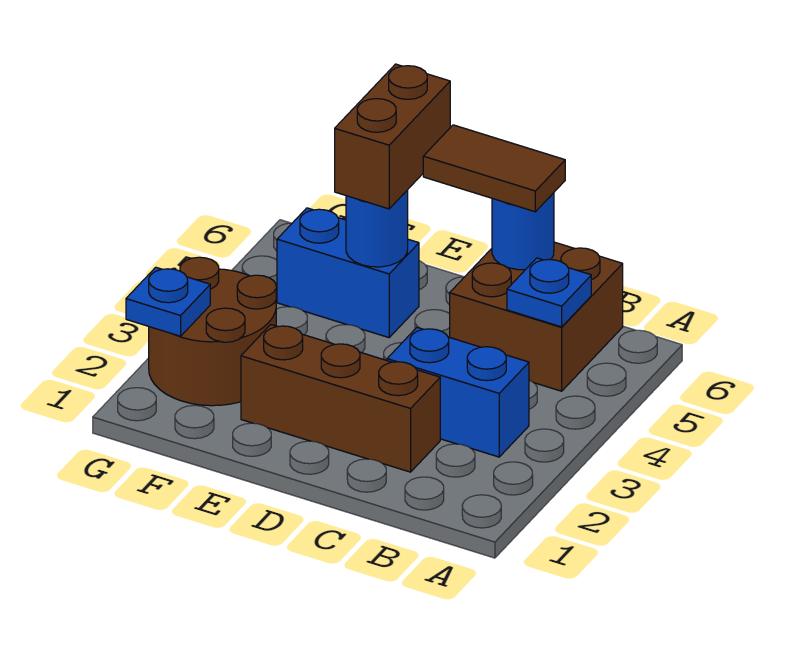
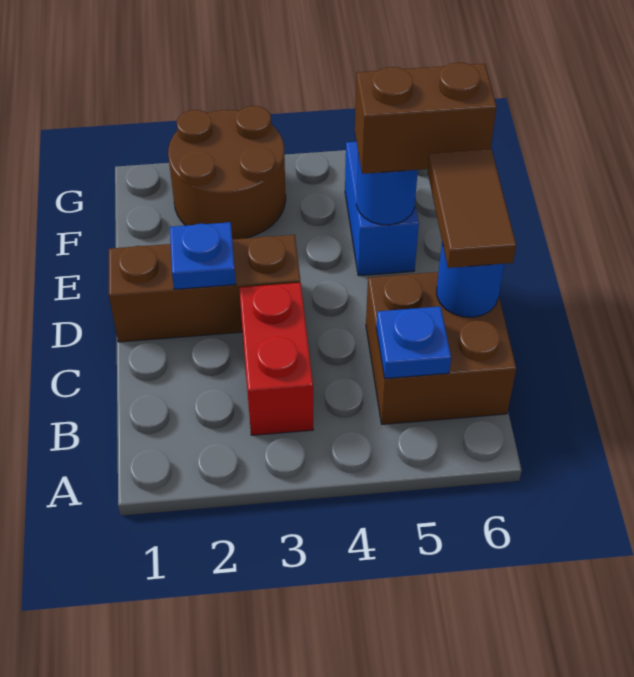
blue 1x2 brick [387,327,529,457] -> red 1x2 brick [239,283,313,435]
brown 1x3 brick [241,325,440,472] -> brown 1x3 brick turned to [109,235,301,342]
blue 1x1 plate [126,267,210,336] -> blue 1x1 plate moved to [170,222,236,289]

